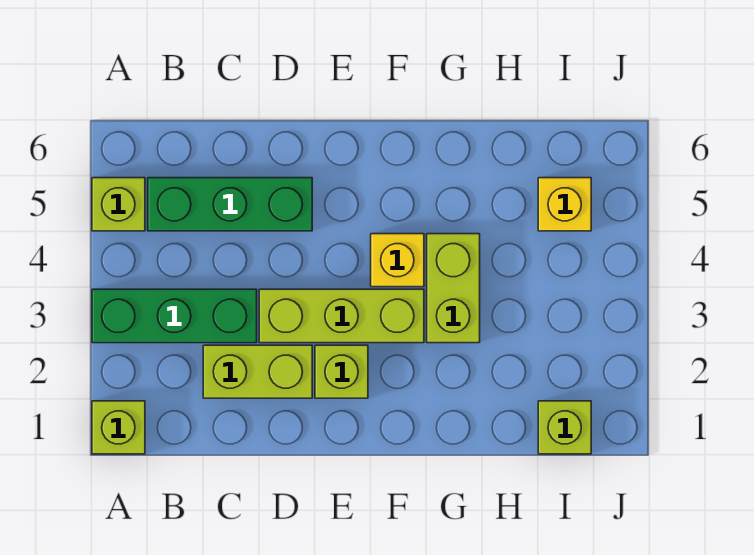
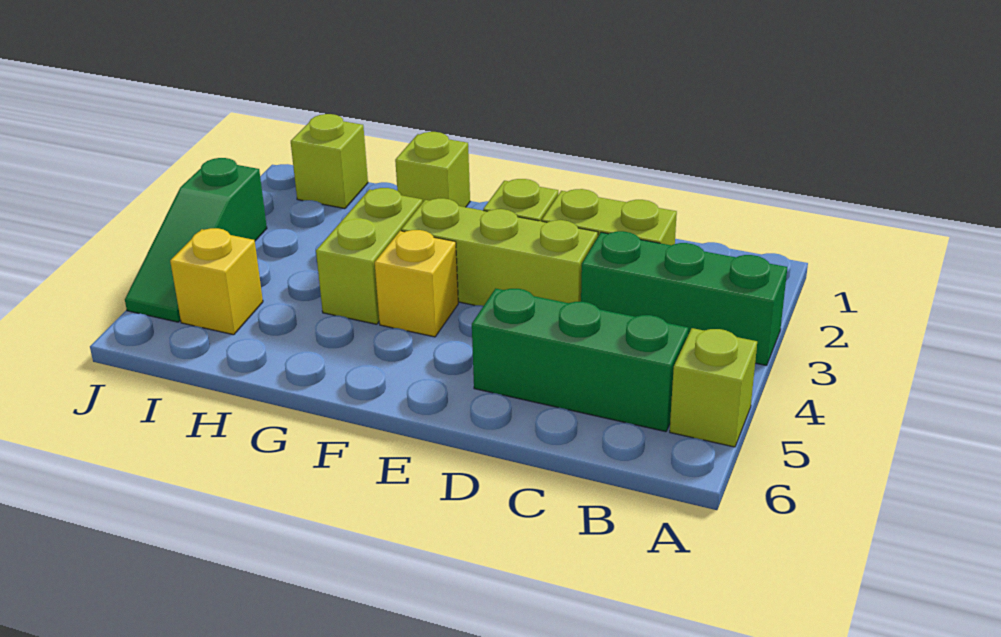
lime 1x1 brick [92,401,145,454] -> lime 1x1 brick moved to [395,132,470,207]
none -> green 1x3 slope [125,158,267,322]

